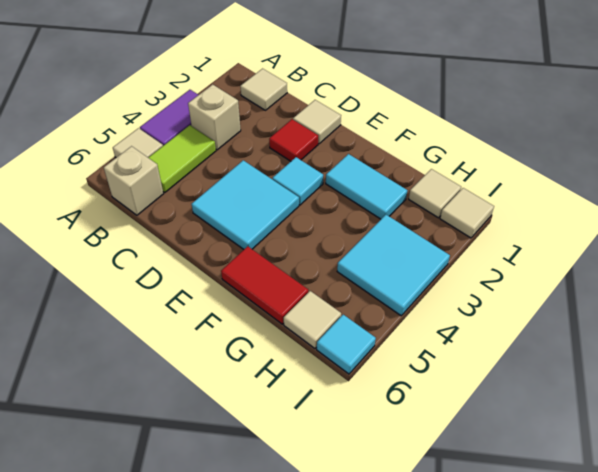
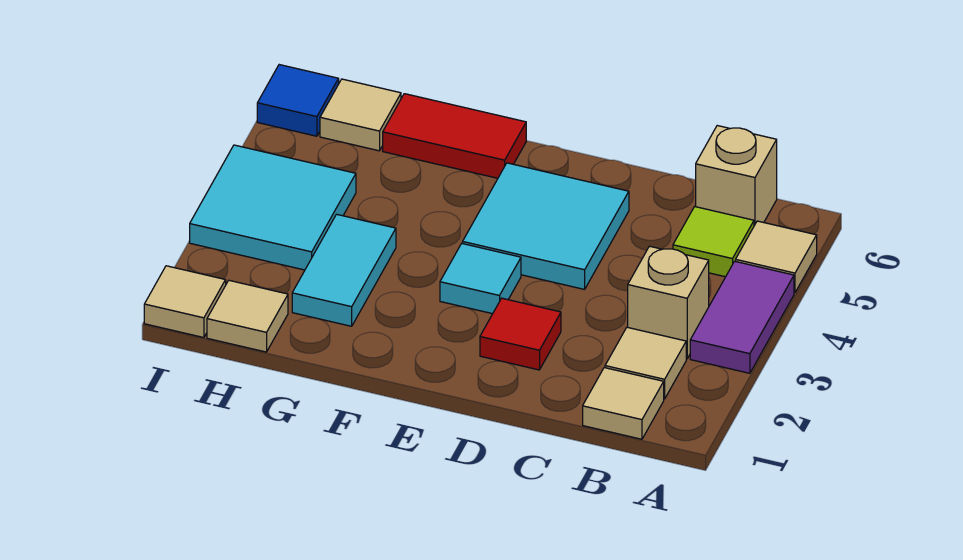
lime 1x2 tile [148,125,216,192] -> lime 1x1 tile [673,207,754,277]
tan 1x1 tile [293,100,341,144] -> tan 1x1 tile moved to [605,327,686,399]
cyan 1x2 tile [326,154,407,219] -> cyan 1x2 tile turned to [292,214,396,326]
cyan 1x1 tile [317,315,376,374] -> blue 1x1 tile [257,65,339,136]

